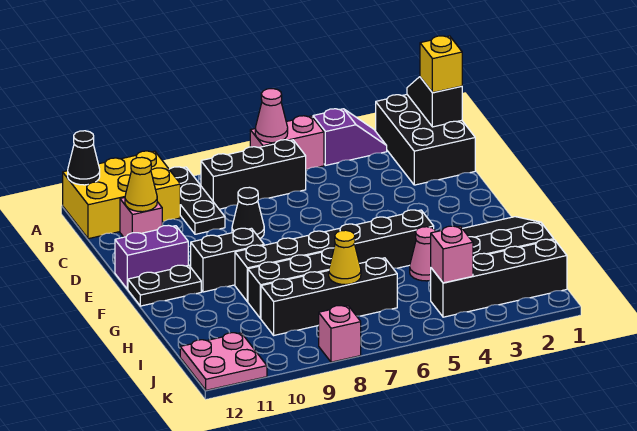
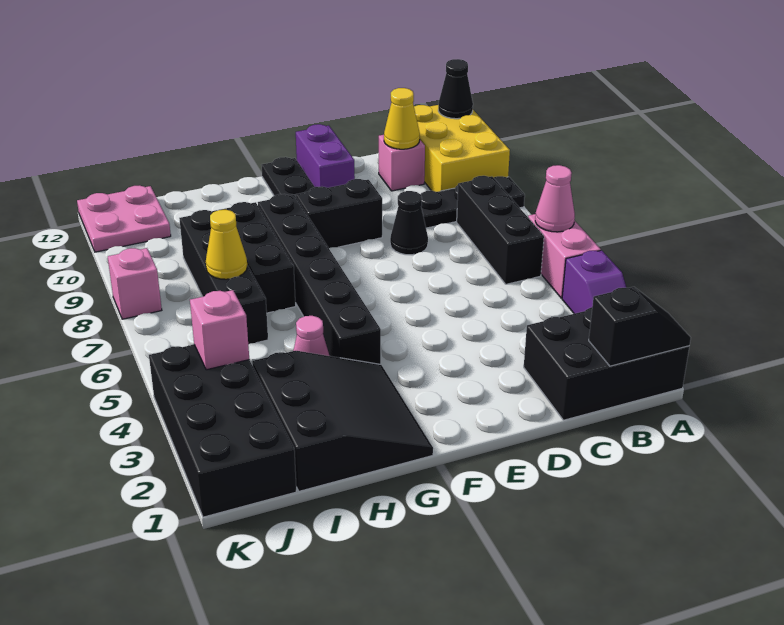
yellow 1x1 brick [420,36,462,93] -> none
black 1x2 brick [191,228,264,292] -> black 1x2 brick turned to [296,179,382,248]
black 1x4 brick [431,239,567,317] -> black 2x4 brick [149,345,296,517]

